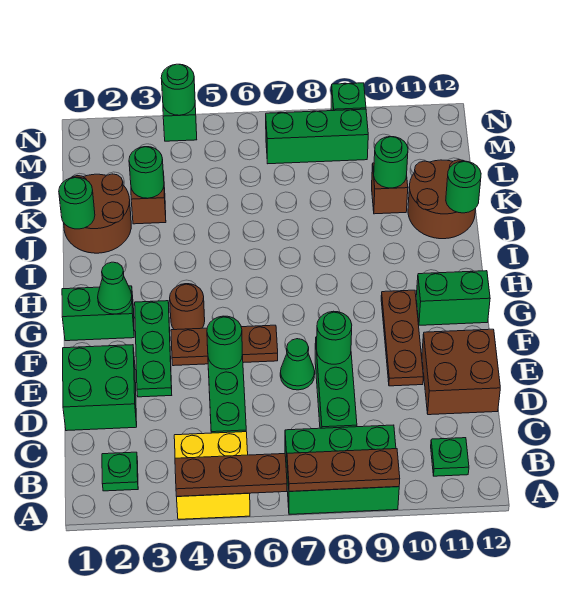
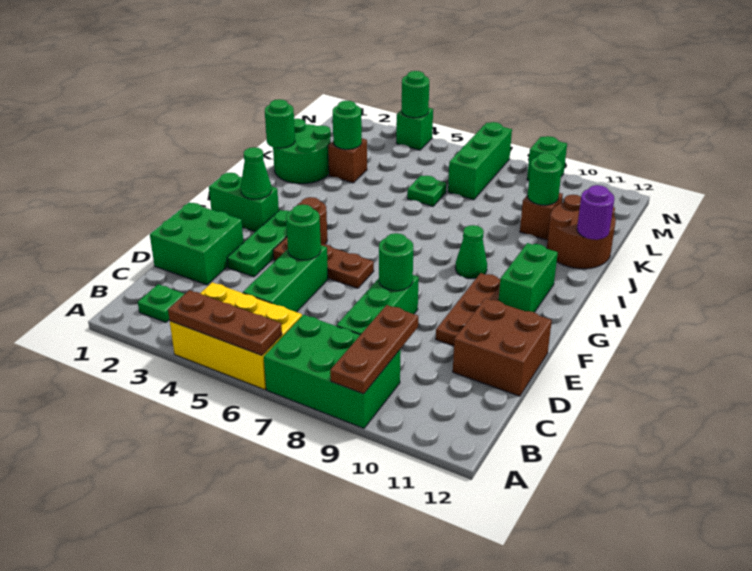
yellow 2x2 brick [174,432,250,519] -> yellow 2x3 brick [170,282,302,390]
brown 1x3 plate [287,449,400,491] -> brown 1x3 plate turned to [330,305,418,394]
green 1x1 plate [431,438,469,476] -> green 1x1 plate moved to [407,176,446,206]
green 1x1 cone [280,339,315,390] -> green 1x1 cone moved to [455,225,487,279]
green 1x2 brick [416,271,490,325] -> green 1x2 brick turned to [499,243,558,312]
brown 2x2 round brick [64,174,131,253] -> green 2x2 round brick [273,119,331,184]
green 1x1 round brick [446,161,481,213] -> purple 1x1 round brick [577,185,614,240]
green 1x3 brick [266,109,368,164] -> green 1x3 brick turned to [448,122,512,200]

